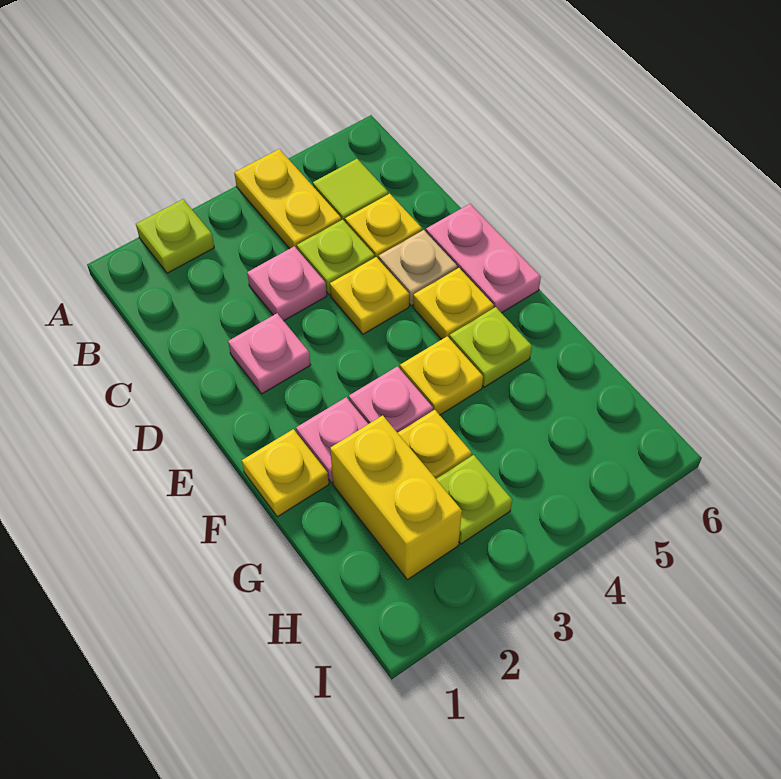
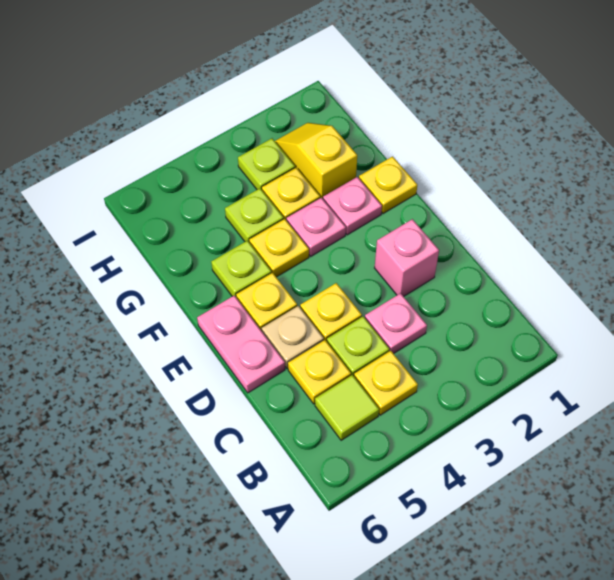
lime 1x1 plate [136,199,214,273] -> lime 1x1 plate moved to [225,188,284,243]
yellow 1x2 plate [234,149,341,249] -> yellow 1x1 plate [354,351,418,415]
pink 1x1 plate [228,313,311,394] -> pink 1x1 brick [375,219,439,297]
yellow 1x2 brick [330,415,462,580] -> yellow 1x2 slope [275,123,357,199]

